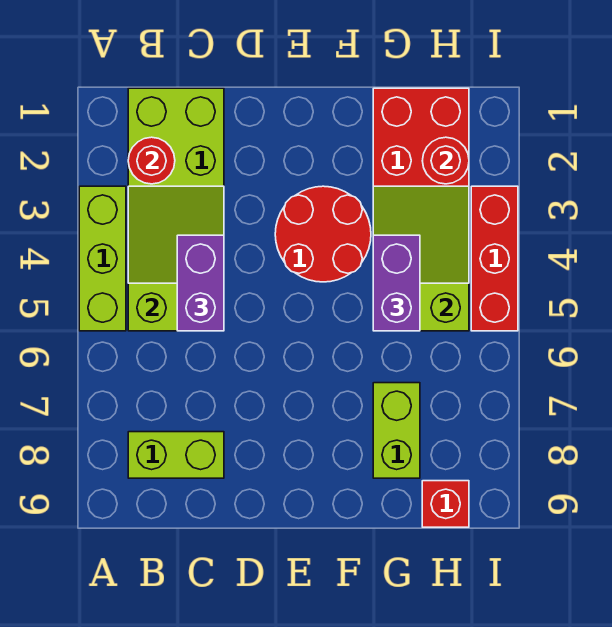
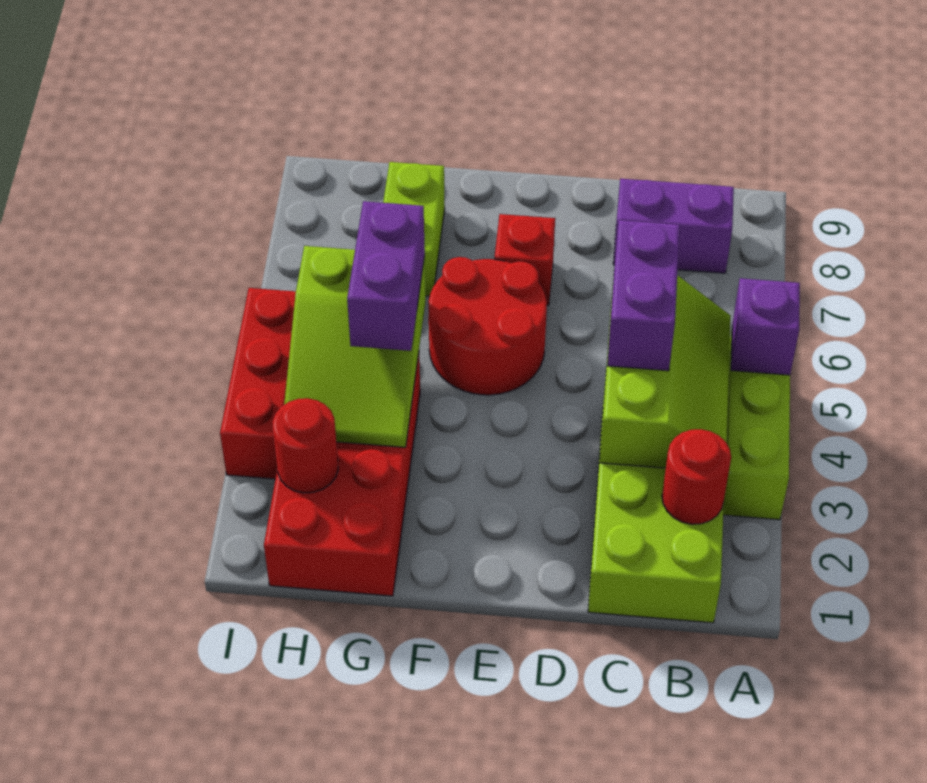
none -> purple 1x1 brick [731,278,800,375]
lime 2x3 slope [128,186,224,331] -> lime 2x3 slope turned to [600,275,731,468]
lime 1x2 brick [128,432,224,478] -> purple 1x2 brick [613,179,734,273]
red 2x2 round brick [275,186,371,282] -> red 2x2 round brick moved to [428,257,547,395]
red 1x1 brick [422,481,469,527] -> red 1x1 brick moved to [494,214,555,305]

